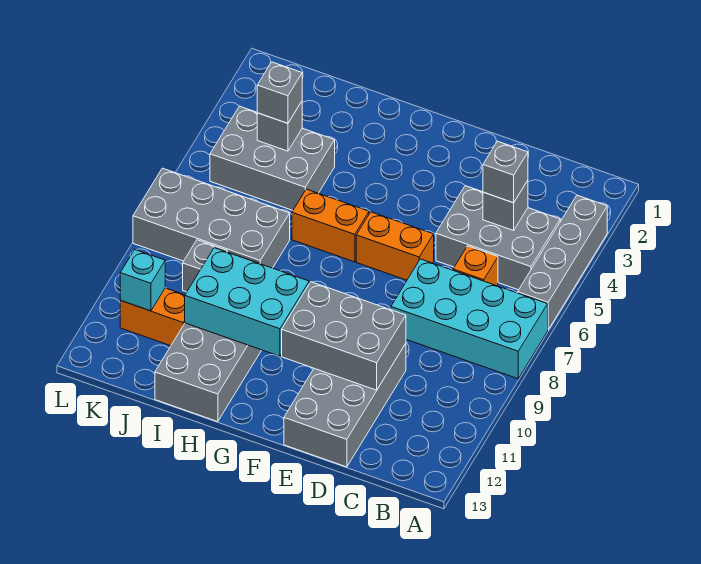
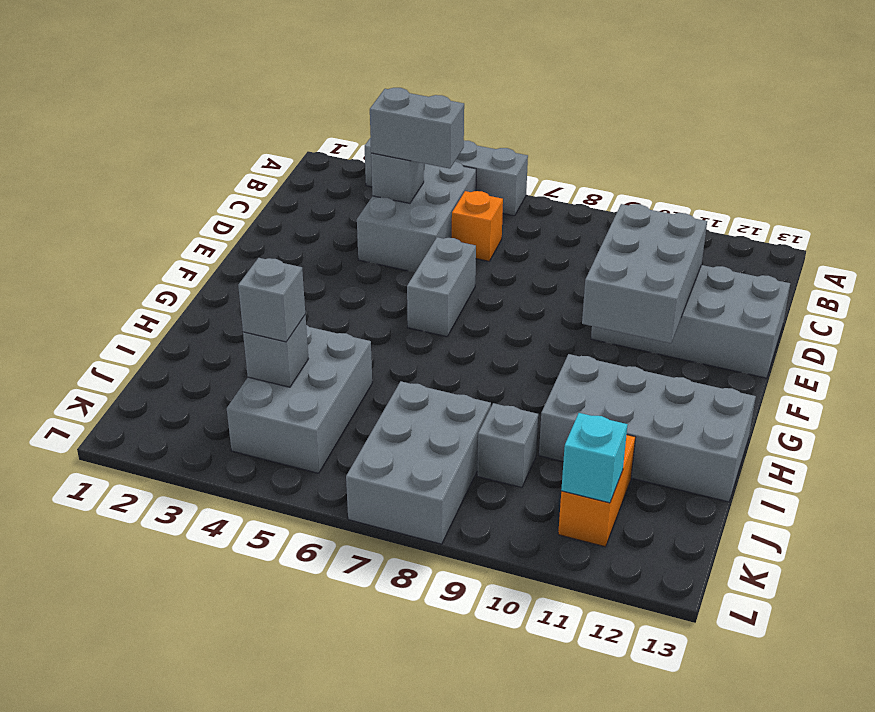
cyan 2x4 brick [391,259,548,379] -> none
grey 1x1 brick [483,141,528,203] -> grey 1x2 brick [370,88,464,168]
orange 1x2 brick [356,212,434,280] -> grey 1x2 brick [407,237,476,337]
orange 1x2 brick [292,189,369,262] -> none
cyan 2x3 brick [185,248,309,356] -> none
grey 2x4 brick [133,168,290,268] -> grey 2x3 brick [346,381,491,544]

